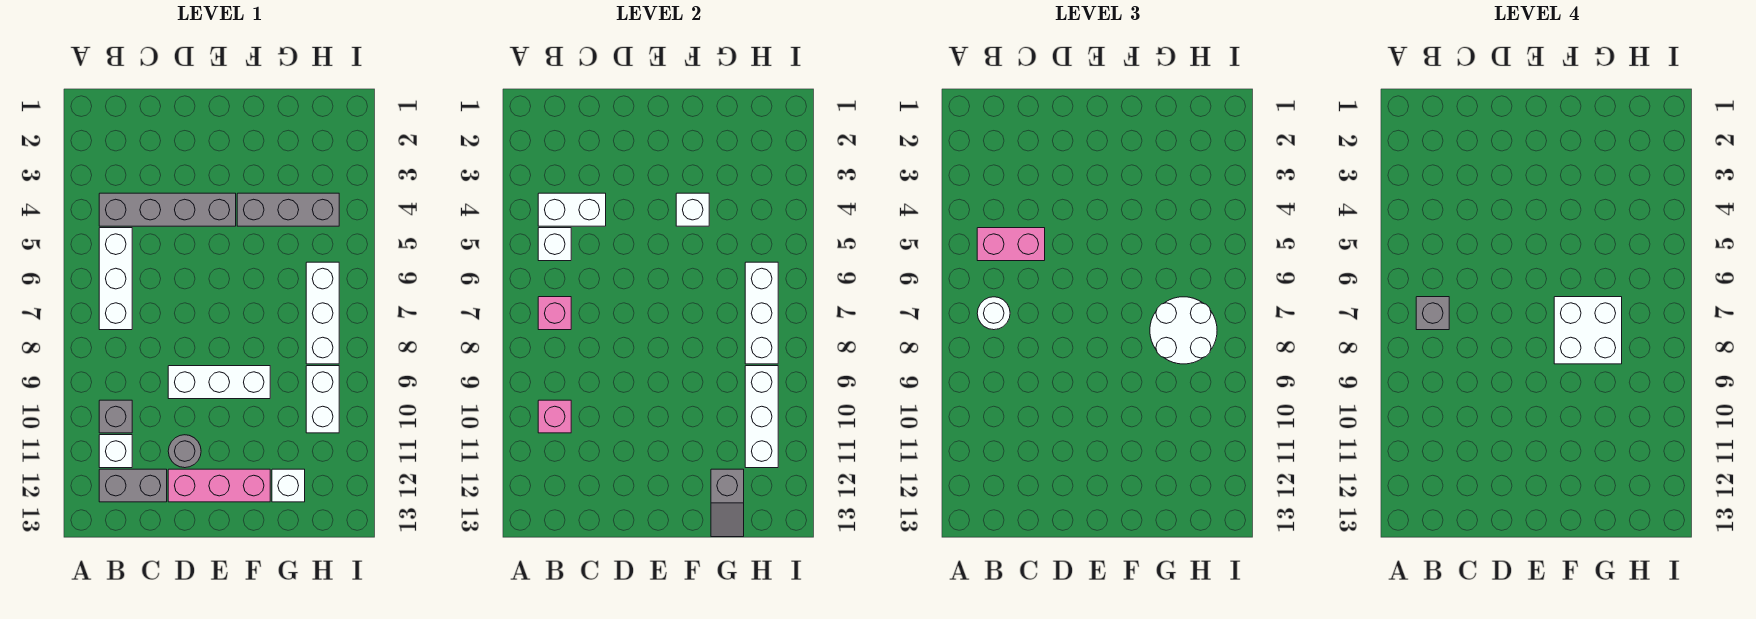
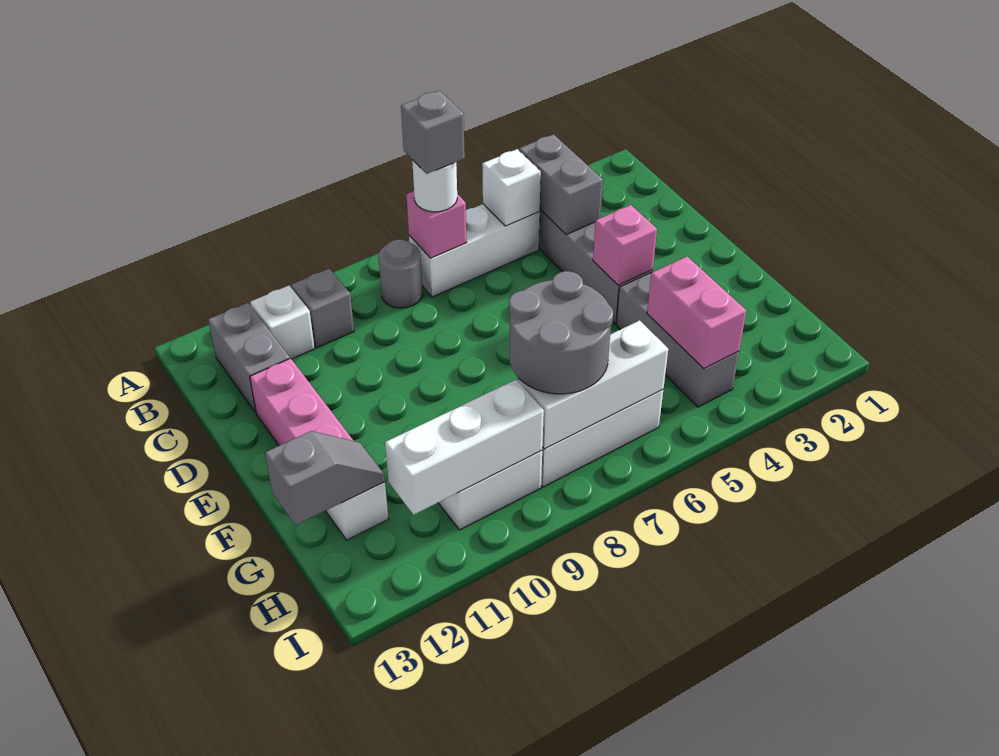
white 1x2 brick [538,193,606,226] -> grey 1x2 brick [519,134,603,234]
pink 1x2 brick [977,228,1045,261] -> pink 1x2 brick moved to [647,257,746,369]
pink 1x1 brick [538,400,571,433] -> pink 1x1 brick moved to [593,205,657,285]
white 1x3 brick [168,366,270,399] -> none
grey 1x1 round brick [168,435,201,468] -> grey 1x1 round brick moved to [378,239,423,308]
white 1x1 brick [676,193,709,226] -> none
white 2x2 brick [1554,297,1622,364] -> none
white 2x2 round brick [1150,297,1217,364] -> grey 2x2 round brick [509,271,613,394]
grey 1x2 slope [711,469,744,537] -> grey 1x2 slope turned to [265,431,385,525]

